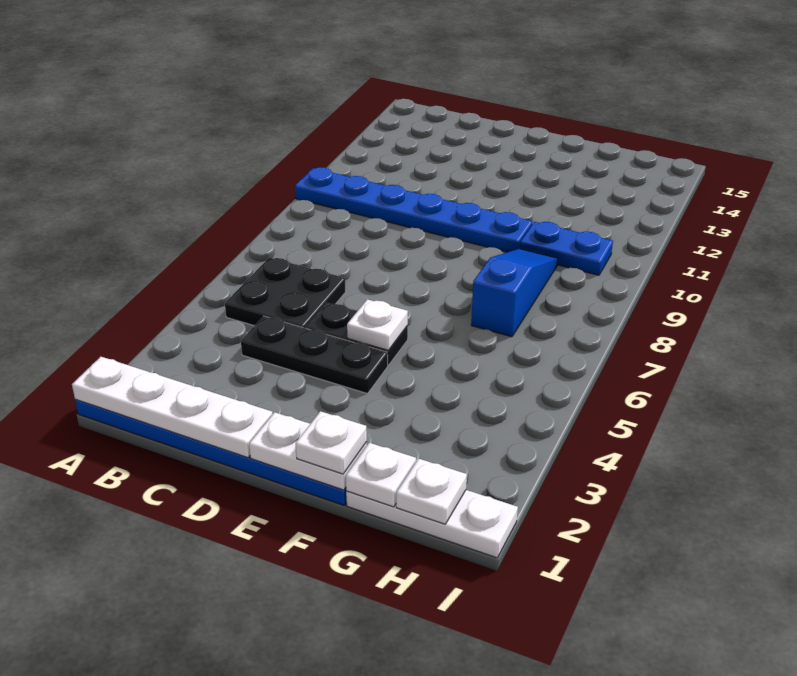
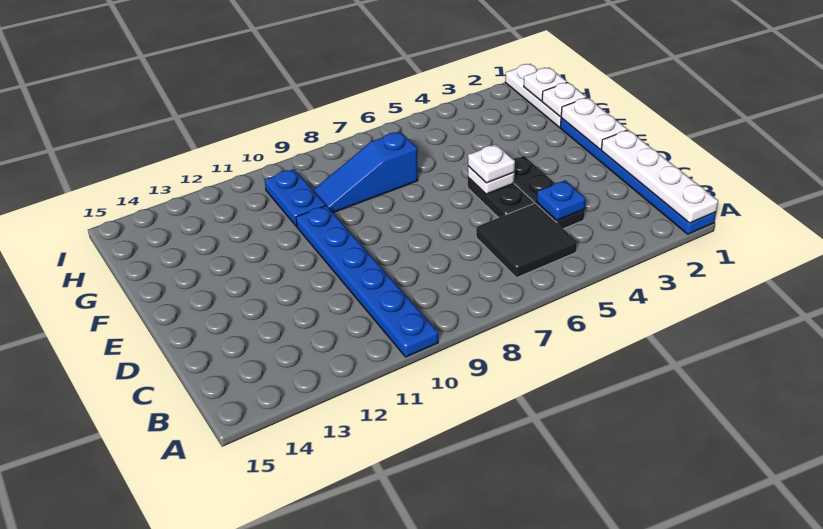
black 2x2 plate [225,257,346,328] -> black 2x2 tile [476,203,577,278]
none -> blue 1x1 plate [537,180,586,220]
white 1x1 plate [296,411,367,474] -> white 1x1 plate moved to [468,144,515,183]

